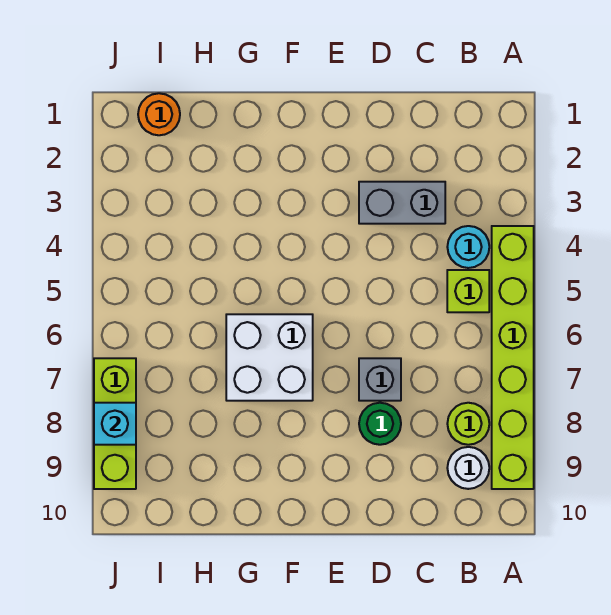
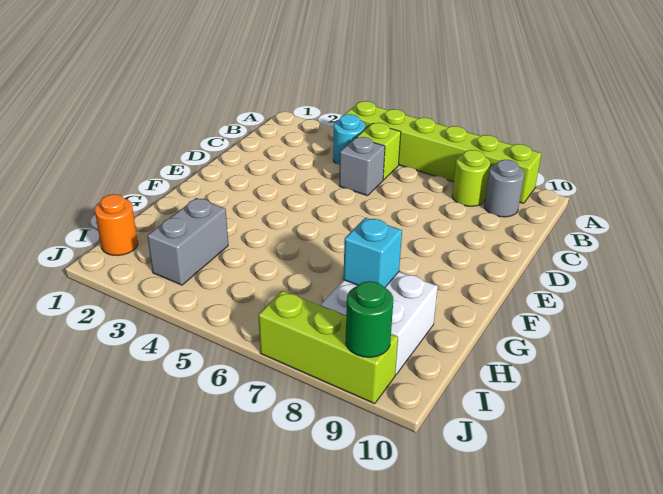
white 1x1 round brick [447,447,489,489] -> grey 1x1 round brick [484,160,524,217]
grey 1x2 brick [359,182,445,224] -> grey 1x2 brick moved to [147,198,228,285]
grey 1x1 brick [359,358,401,401] -> grey 1x1 brick moved to [339,137,385,196]
green 1x1 round brick [359,403,401,445] -> green 1x1 round brick moved to [346,281,393,357]
white 2x2 brick [226,314,313,401] -> white 2x2 brick moved to [321,272,438,375]
cyan 1x1 brick [94,403,136,445] -> cyan 1x1 brick moved to [343,218,402,288]

